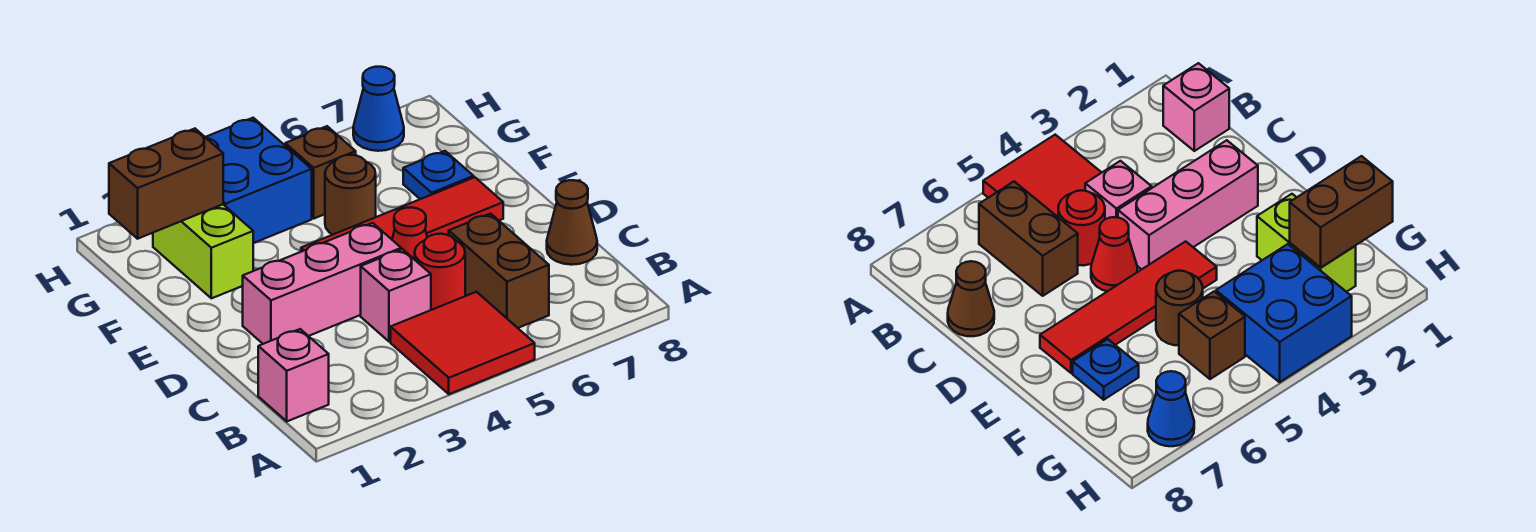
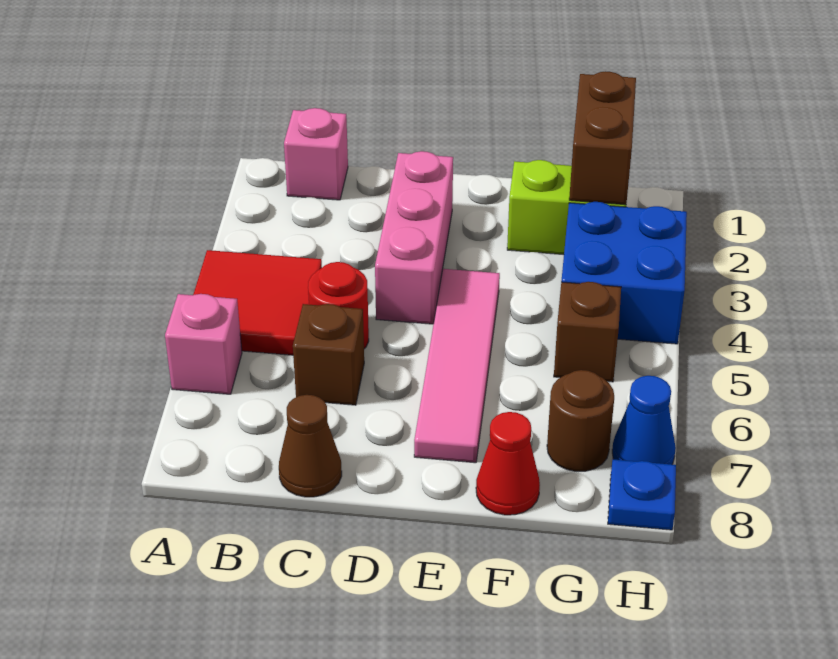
brown 1x2 brick [449,214,549,328] -> brown 1x1 brick [293,304,364,405]
pink 1x1 brick [361,249,431,342] -> pink 1x1 brick moved to [165,294,242,394]
red 1x1 cone [392,207,427,260] -> red 1x1 cone moved to [476,412,540,515]
red 1x4 tile [301,177,503,252] -> pink 1x4 tile [414,269,500,463]
brown 1x1 round brick [325,155,376,235] -> brown 1x1 round brick moved to [547,370,614,471]
blue 1x1 plate [403,151,474,199] -> blue 1x1 plate moved to [608,459,676,530]

